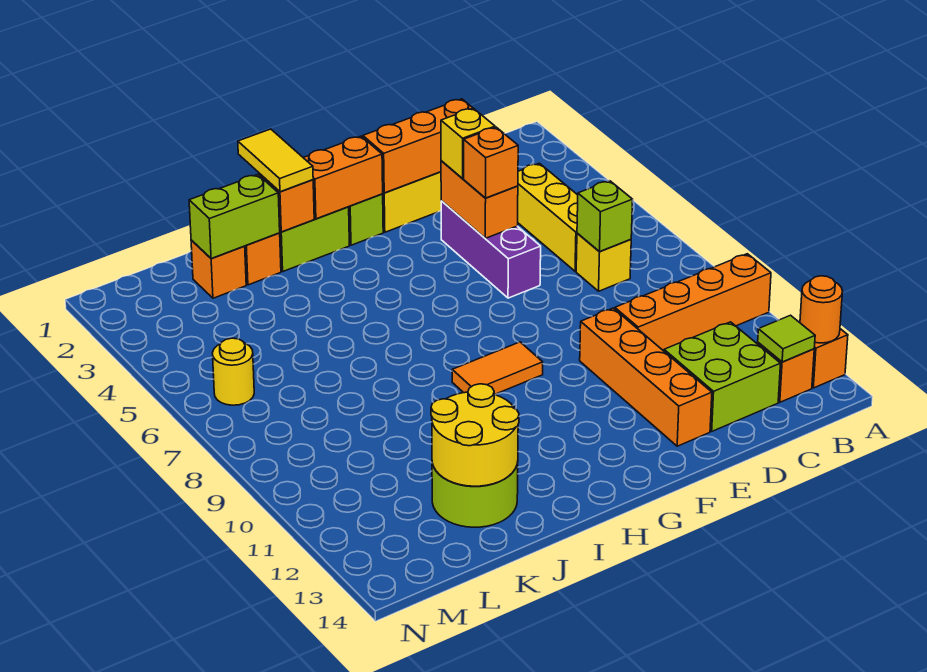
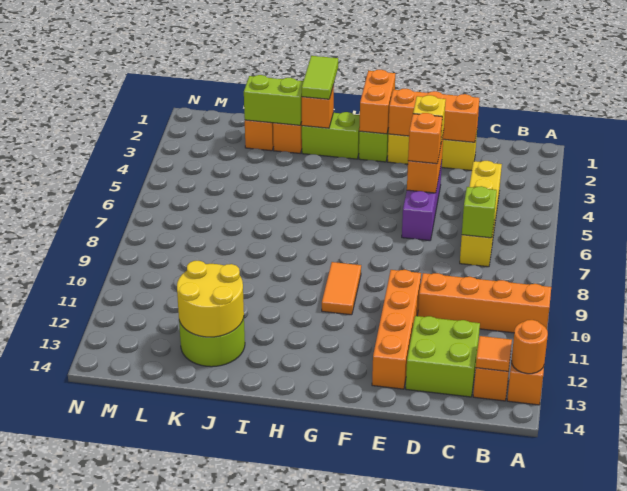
lime 1x1 tile [758,315,815,362] -> orange 1x1 tile [476,336,512,371]
orange 1x2 brick [303,136,383,219] -> orange 1x2 brick turned to [359,70,395,134]
orange 1x2 tile [452,342,543,395] -> orange 1x2 tile turned to [322,262,361,315]
yellow 1x2 tile [238,129,313,192] -> lime 1x2 tile [302,56,338,99]
yellow 1x1 round brick [213,338,254,405] -> none

